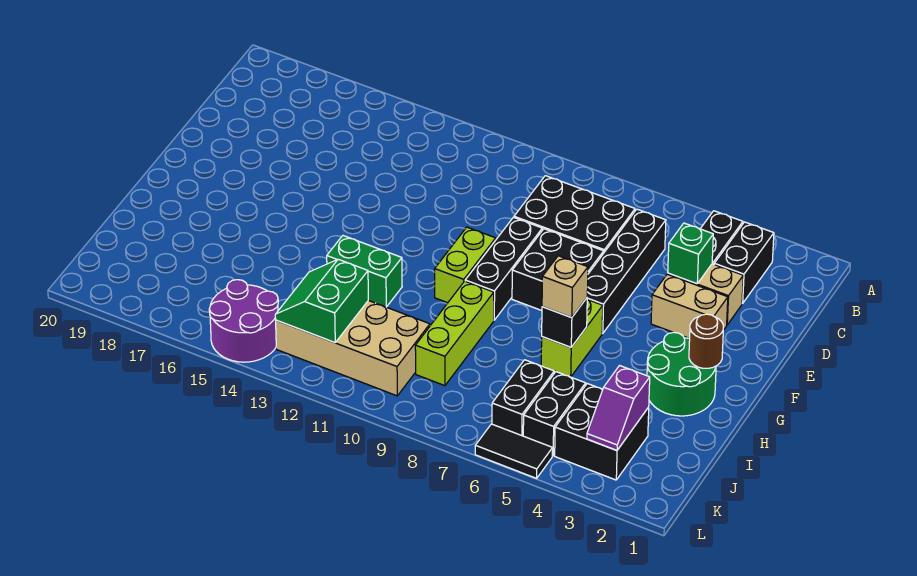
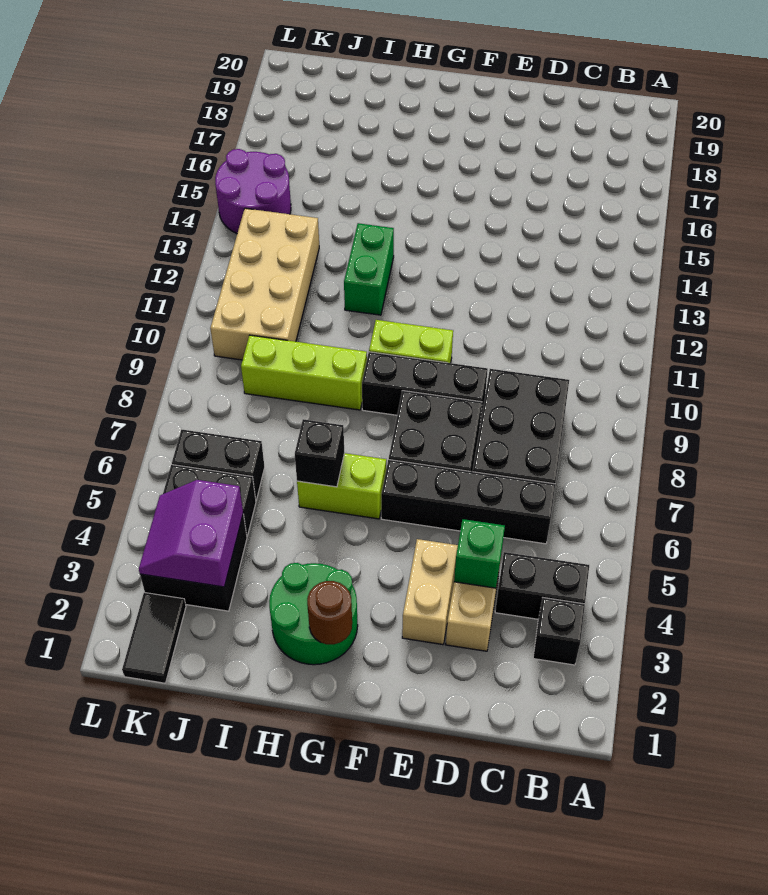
black 1x2 brick [714,222,774,303] -> black 1x1 brick [533,598,585,665]
tan 1x1 brick [542,256,588,318] -> none
purple 1x2 slope [587,366,650,450] -> purple 2x2 slope [139,480,243,587]
green 2x2 slope [275,259,368,343] -> none
black 1x2 tile [475,424,553,478] -> black 1x2 tile moved to [122,593,186,683]

